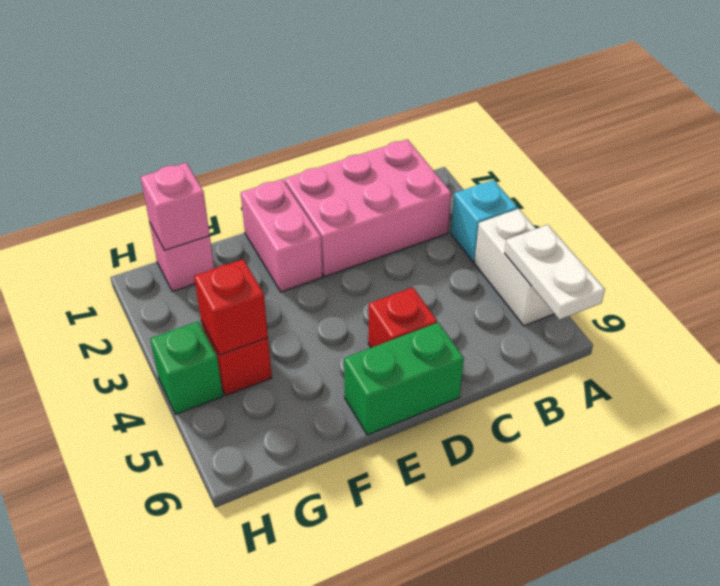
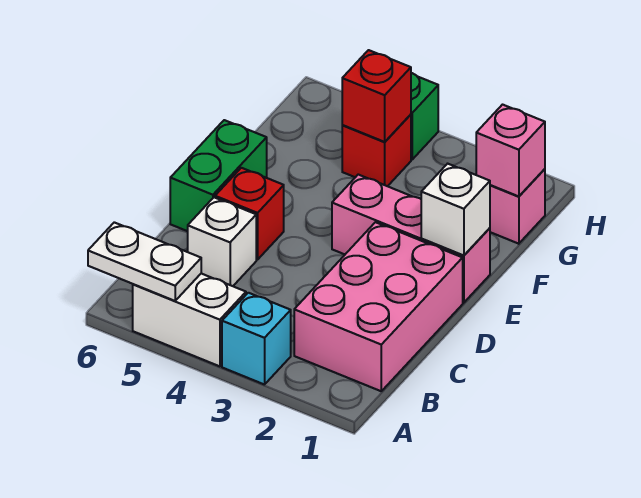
none -> white 1x1 brick [188,197,256,286]
pink 1x2 brick [241,179,323,292] -> pink 1x3 brick [332,175,490,303]
none -> white 1x1 brick [421,164,490,255]

